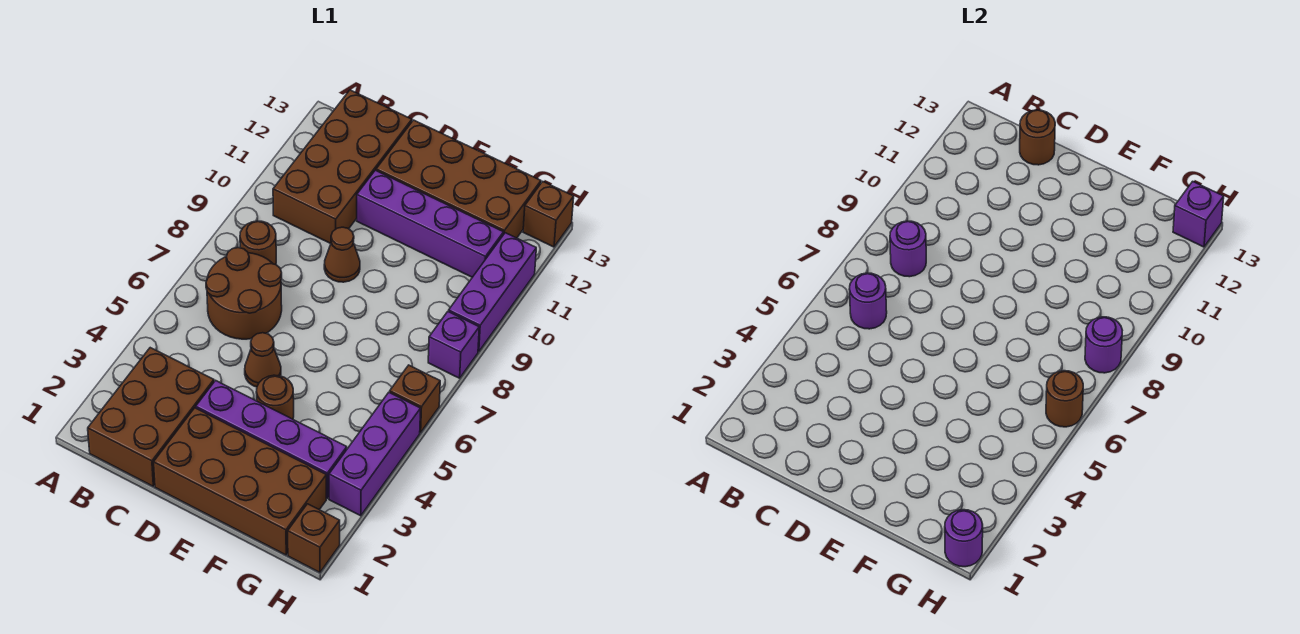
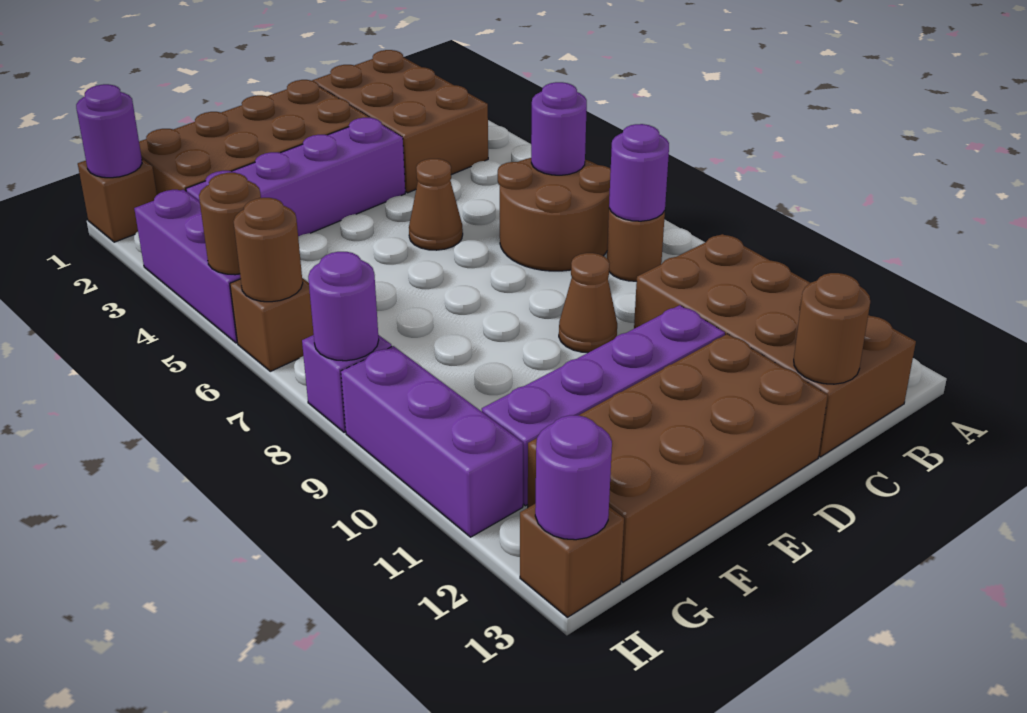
brown 1x1 round brick [256,375,294,419] -> brown 1x1 round brick moved to [199,173,261,275]
purple 1x1 brick [1173,181,1224,247] -> purple 1x1 round brick [535,415,612,540]

